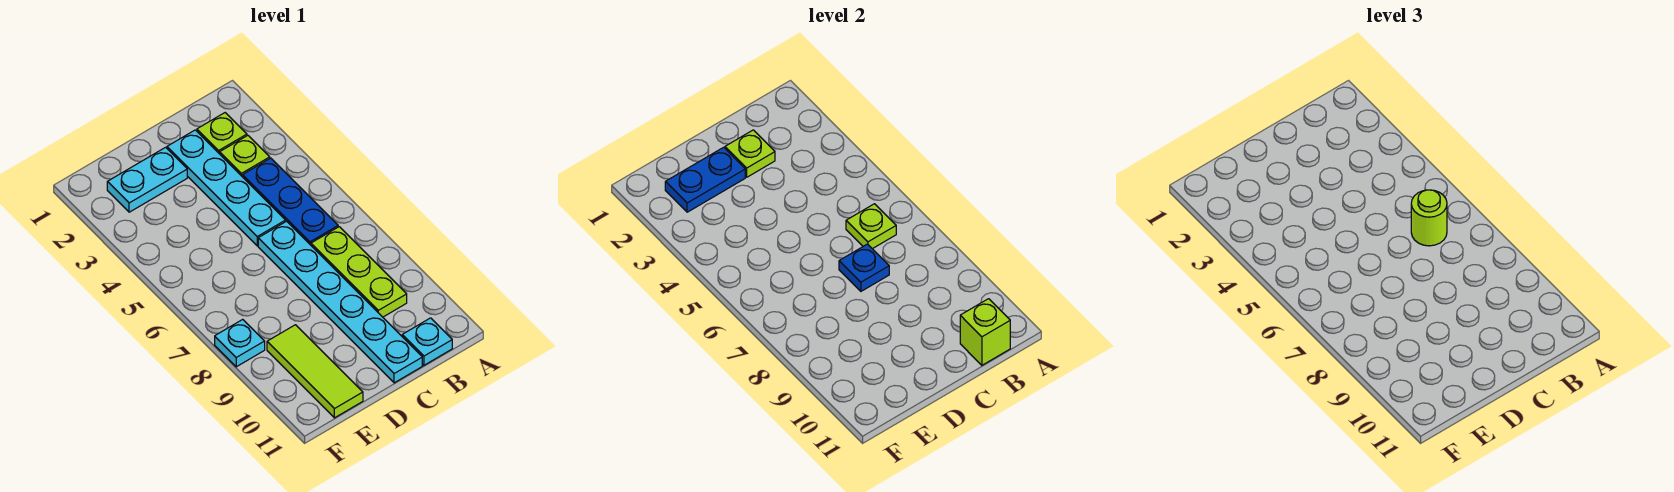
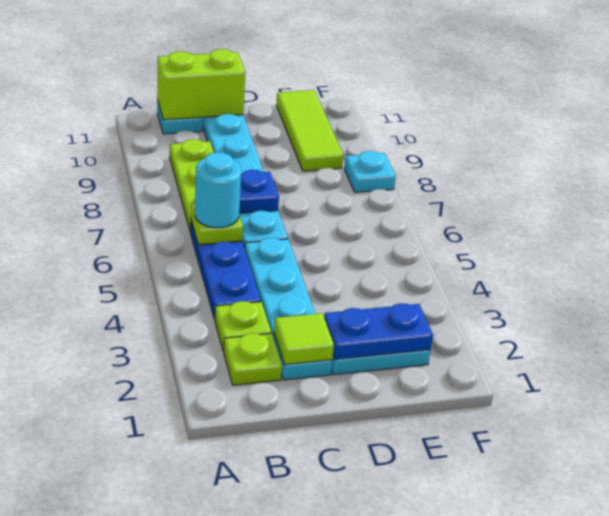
lime 1x1 round brick [1411,190,1447,246] -> cyan 1x1 round brick [195,152,241,228]
lime 1x1 brick [960,299,1010,365] -> lime 1x2 brick [157,49,245,120]
lime 1x1 plate [725,130,775,177] -> lime 1x1 tile [274,313,334,365]

